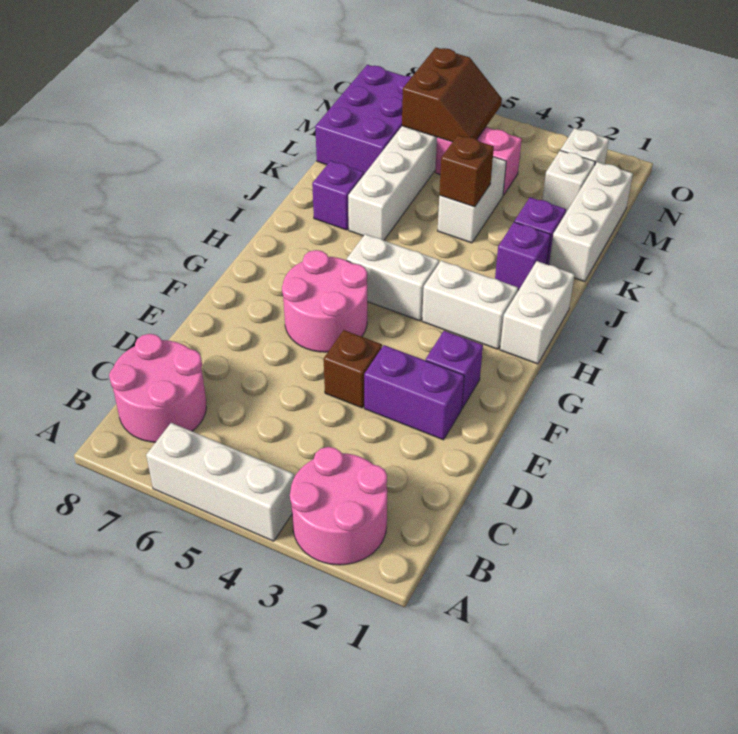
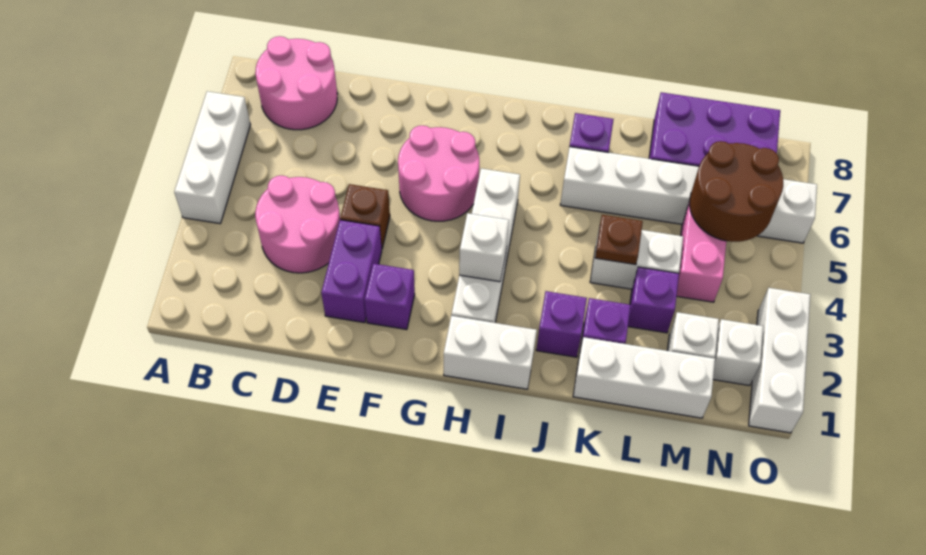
pink 2x2 round brick [290,447,387,565] -> pink 2x2 round brick moved to [255,176,340,273]
none -> white 1x1 brick [459,213,509,282]
brown 1x1 brick [439,135,494,207] -> brown 1x1 plate [595,215,643,265]
none -> purple 1x1 brick [628,267,679,333]
brown 2x2 slope [402,48,502,142] -> brown 2x2 round brick [690,141,783,242]
none -> white 1x3 brick [749,288,810,433]

